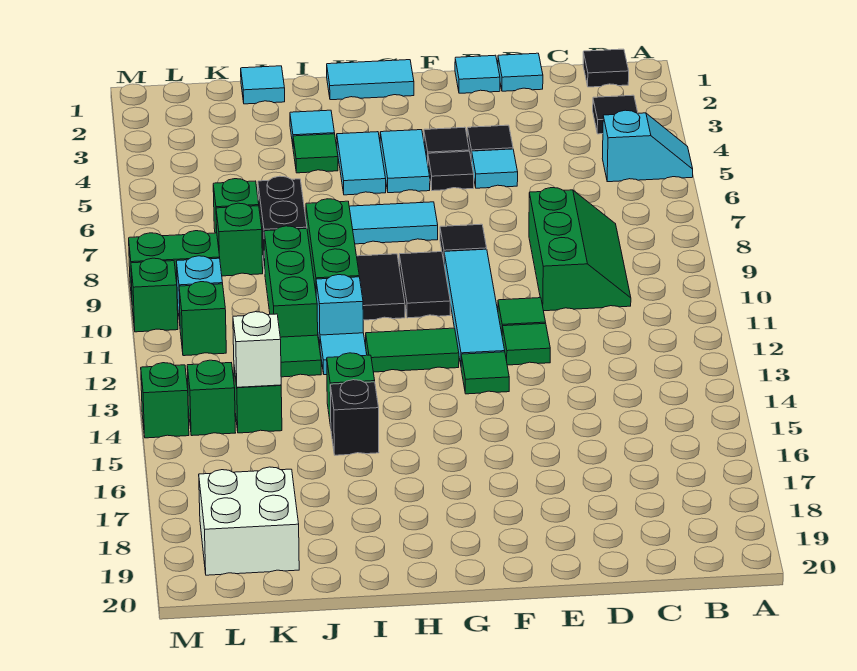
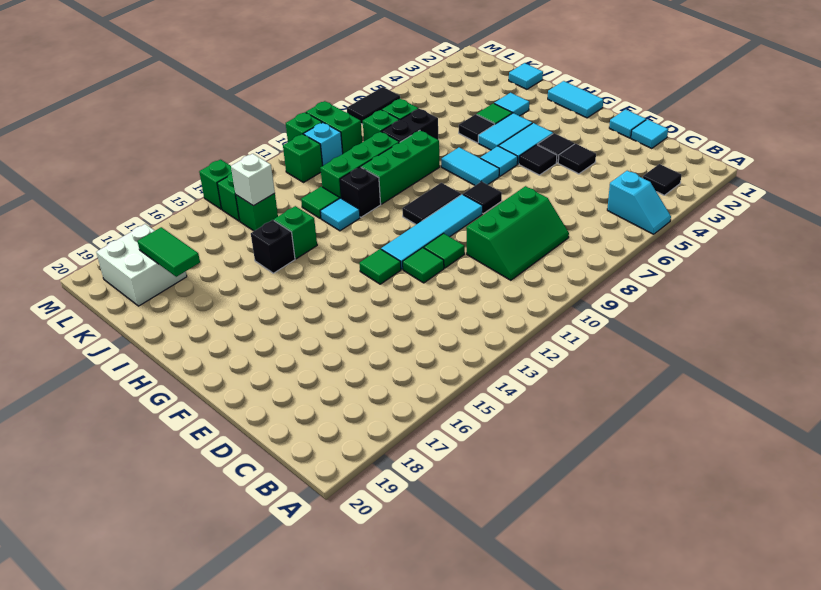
black 1x1 tile [583,49,629,87] -> black 1x1 tile moved to [459,114,495,143]
cyan 1x1 tile [472,149,518,188] -> cyan 1x1 tile moved to [481,146,518,176]
green 1x2 tile [366,328,459,372] -> green 1x2 tile moved to [138,227,200,277]
black 1x2 tile [357,254,405,320] -> black 1x2 tile moved to [347,87,400,124]
cyan 1x1 brick [316,275,363,345] -> black 1x1 brick [340,167,381,217]

